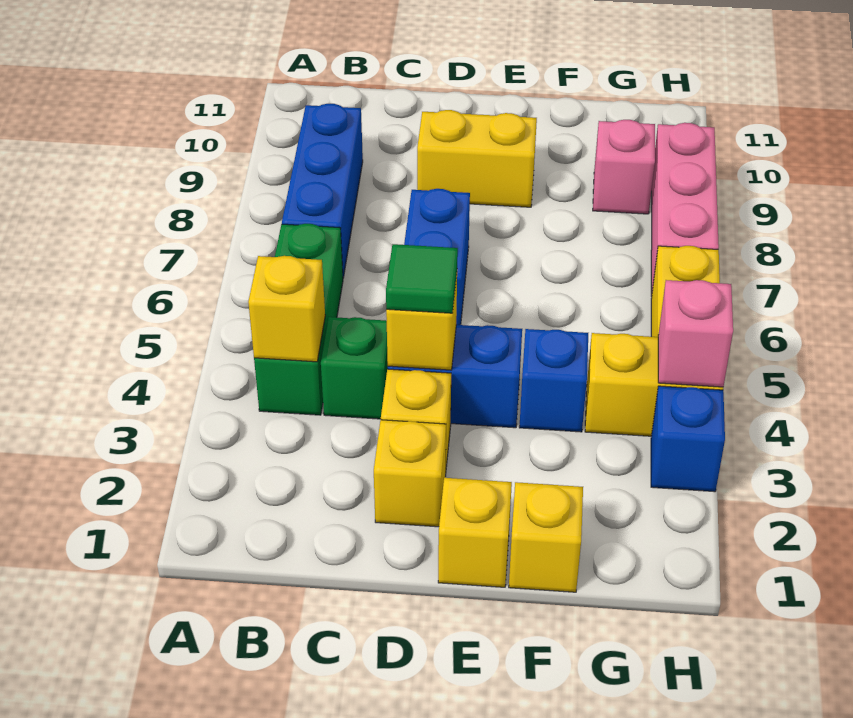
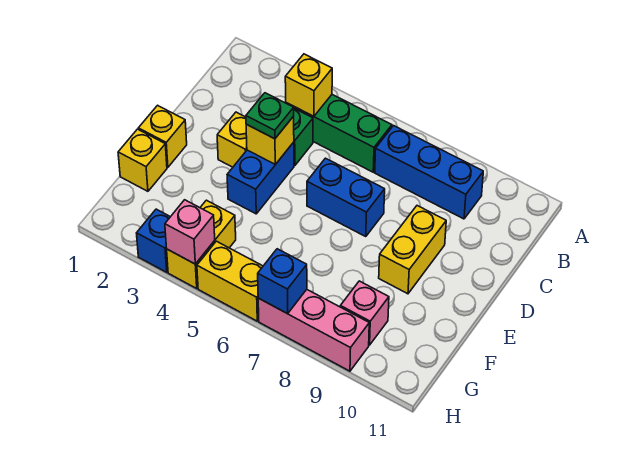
yellow 1x1 brick [374,420,446,527] -> none
green 1x1 tile [386,244,458,313] -> green 1x1 plate [246,93,294,139]
blue 1x1 brick [519,329,588,432] -> blue 1x1 brick moved to [258,249,307,314]

